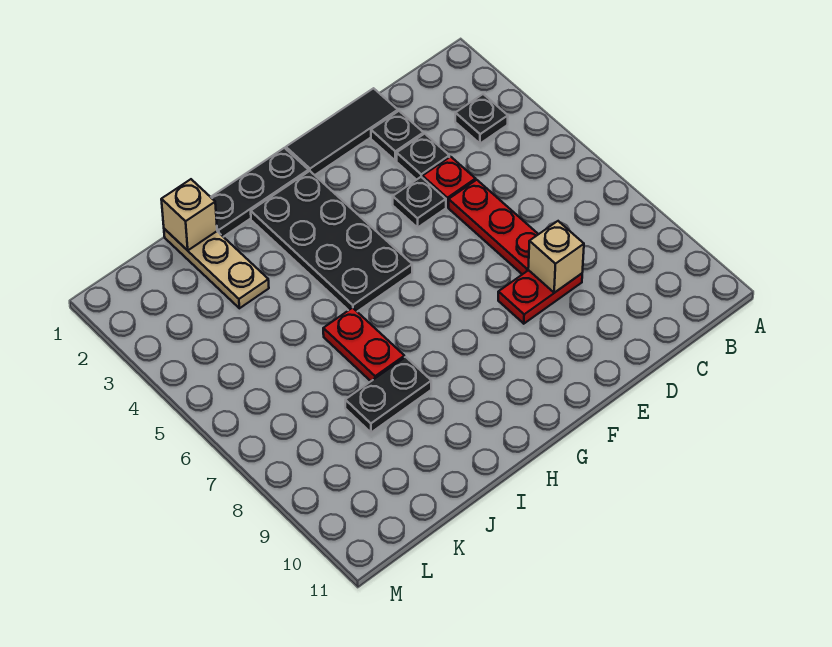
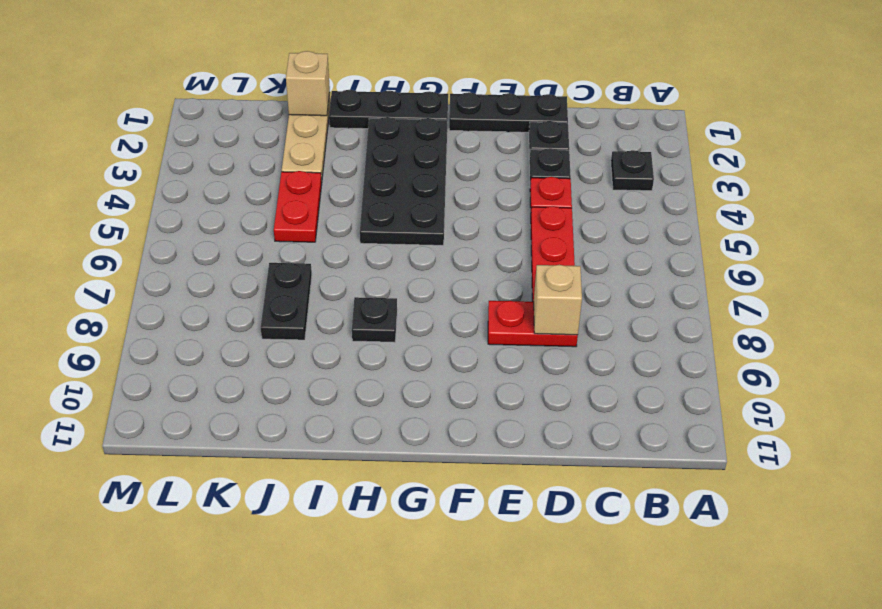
black 1x3 tile [286,88,398,175] -> black 1x3 plate [449,92,568,132]
black 1x1 plate [393,177,446,228] -> black 1x1 plate moved to [352,297,397,342]
red 1x2 plate [323,308,405,381] -> red 1x2 plate moved to [274,171,322,242]
black 1x2 plate [345,357,431,432] -> black 1x2 plate turned to [261,262,312,340]

